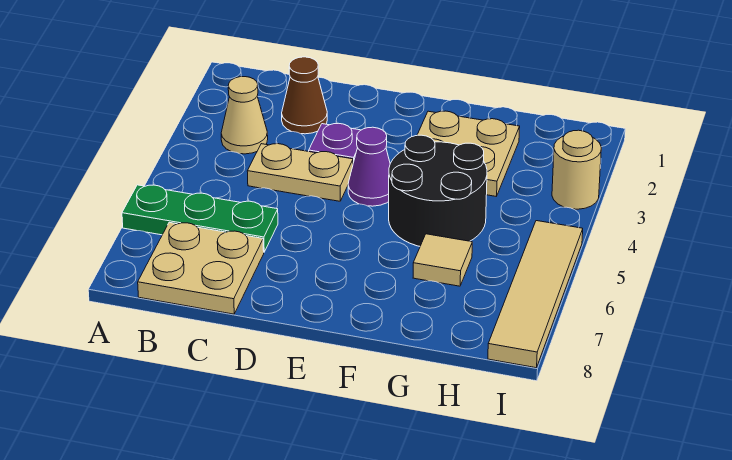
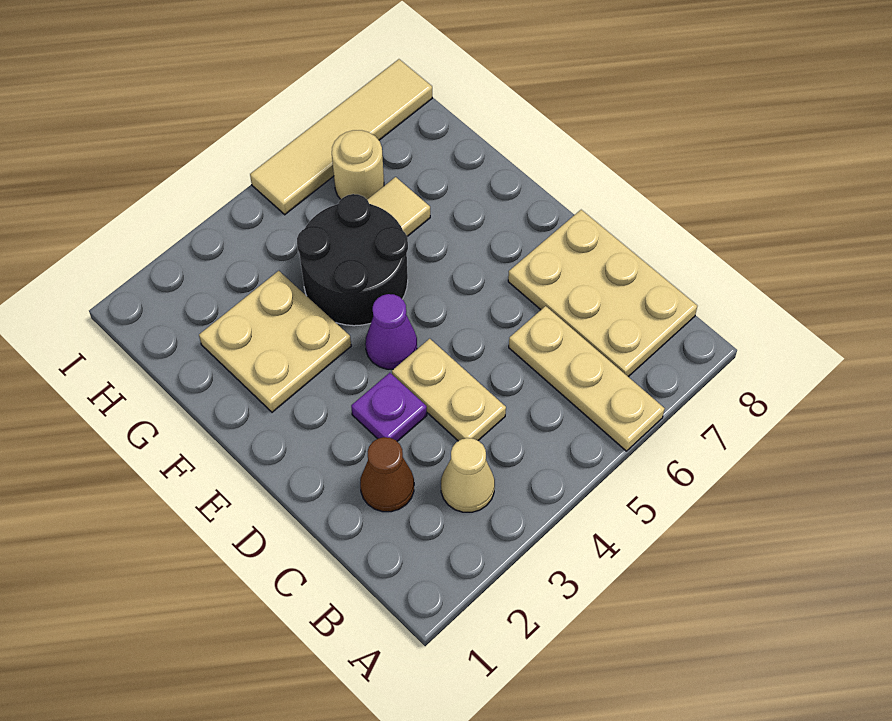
green 1x3 plate [122,185,278,252] -> tan 1x3 plate [509,306,665,451]
tan 2x2 plate [138,222,264,314] -> tan 2x3 plate [508,210,697,377]
tan 1x1 round brick [552,130,601,209] -> tan 1x1 round brick moved to [332,130,384,199]

